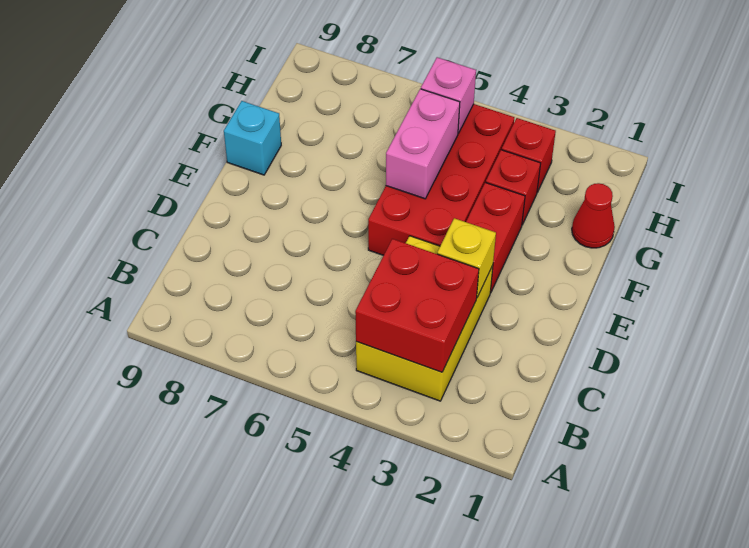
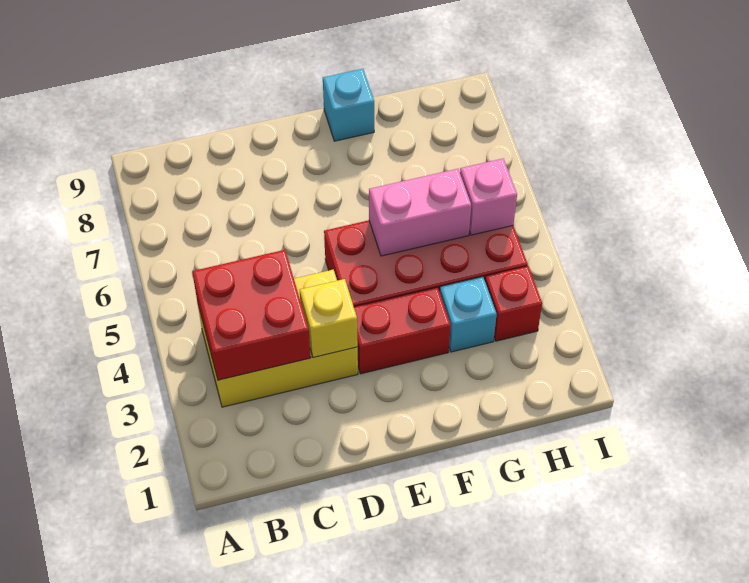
red 1x1 cone [572,183,615,248] -> none
red 1x1 brick [486,150,541,225] -> cyan 1x1 brick [440,277,497,352]

